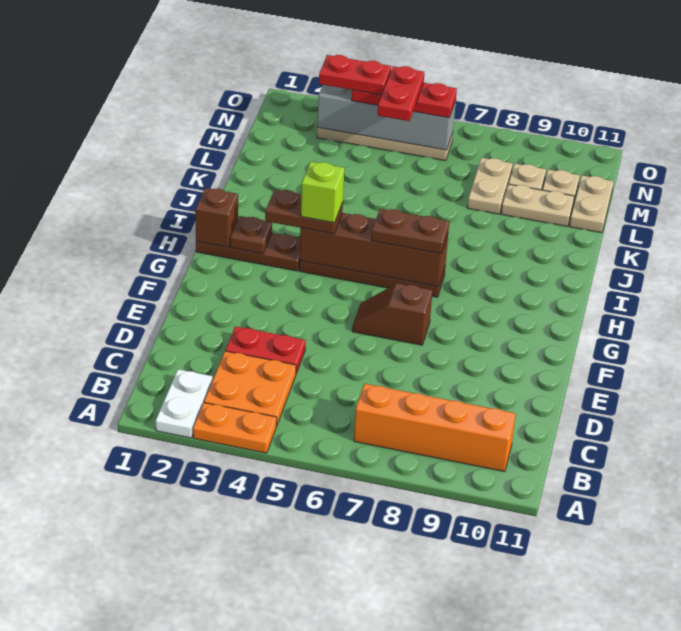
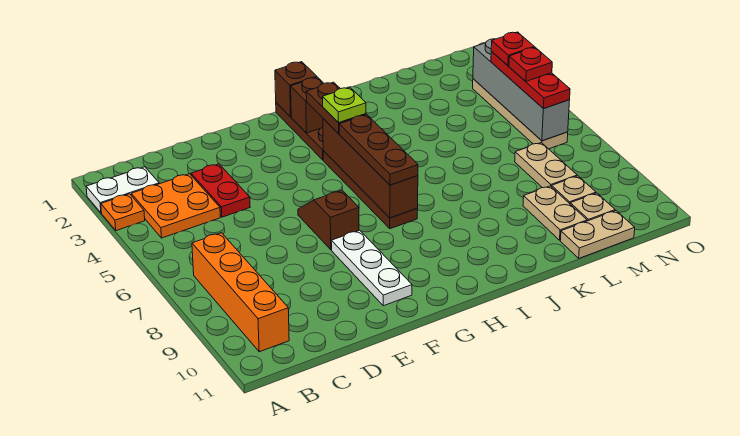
orange 1x2 plate [193,403,277,453] -> orange 1x1 plate [101,194,145,231]
none -> white 1x3 plate [331,230,412,306]
brown 1x1 plate [230,216,272,254] -> brown 1x1 brick [291,77,324,133]
lime 1x1 brick [301,162,344,223] -> lime 1x1 plate [323,87,366,123]
brown 1x2 plate [371,209,449,254] -> brown 1x3 plate [339,115,418,185]
tan 1x2 plate [467,158,513,214] -> tan 1x2 plate turned to [515,143,577,188]
red 1x2 plate [378,66,424,121] -> red 1x1 plate [509,47,552,81]
red 1x2 plate [319,55,391,95] -> red 1x1 plate [491,32,534,66]

